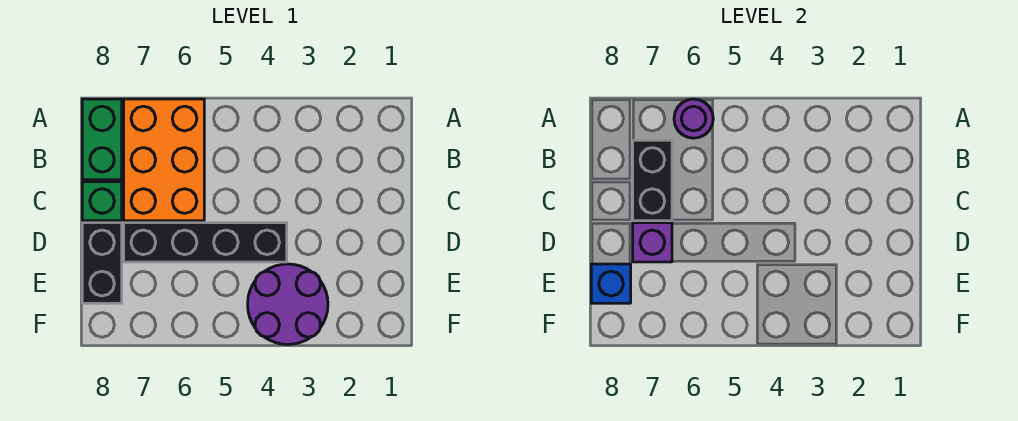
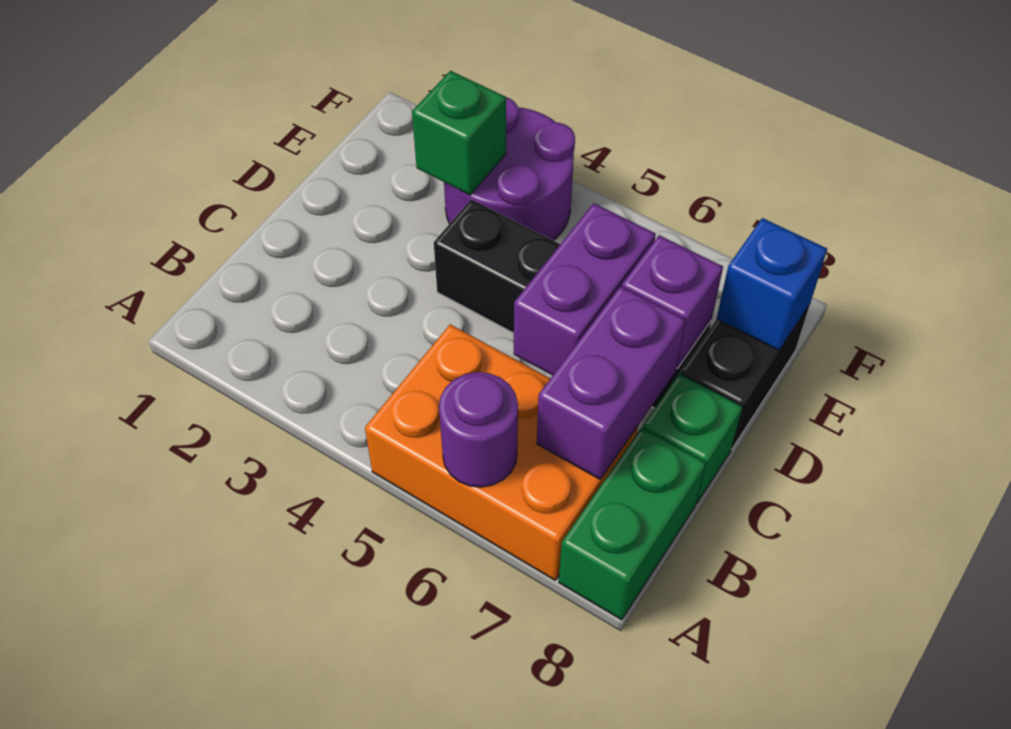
orange 2x3 brick [124,99,204,221] -> orange 2x3 brick turned to [365,324,638,580]
black 1x2 brick [633,140,672,221] -> purple 1x2 brick [537,286,686,479]
none -> purple 1x2 brick [514,203,656,376]
none -> green 1x1 brick [412,71,506,195]

